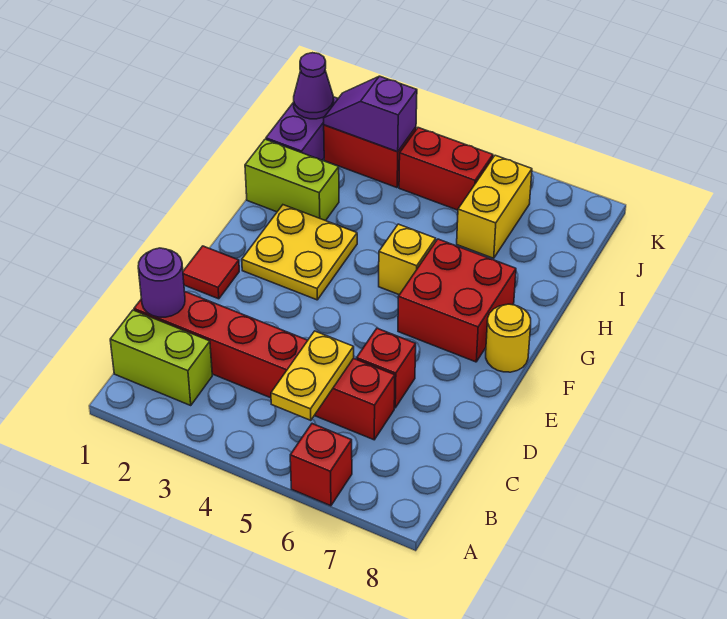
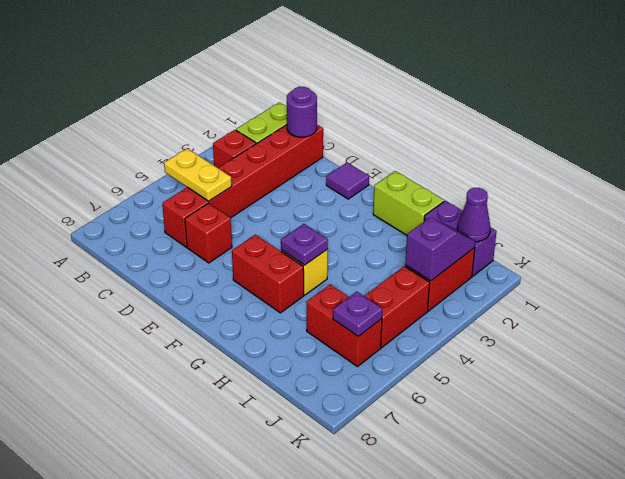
red 1x1 brick [290,424,352,506] -> red 1x1 brick moved to [213,130,256,168]
red 1x1 tile [183,246,239,299] -> purple 1x1 tile [326,162,369,199]
yellow 2x2 plate [242,205,357,300] -> none
red 2x2 brick [398,239,516,362] -> red 1x2 brick [232,235,304,313]
yellow 1x1 round brick [486,304,531,372] -> none
none -> purple 1x1 plate [281,224,328,265]
lime 1x2 brick [245,139,339,221] -> lime 1x2 brick turned to [373,171,444,235]
yellow 1x2 brick [457,155,532,258] -> red 1x2 brick [307,284,382,367]
none -> purple 1x1 plate [333,292,382,337]

